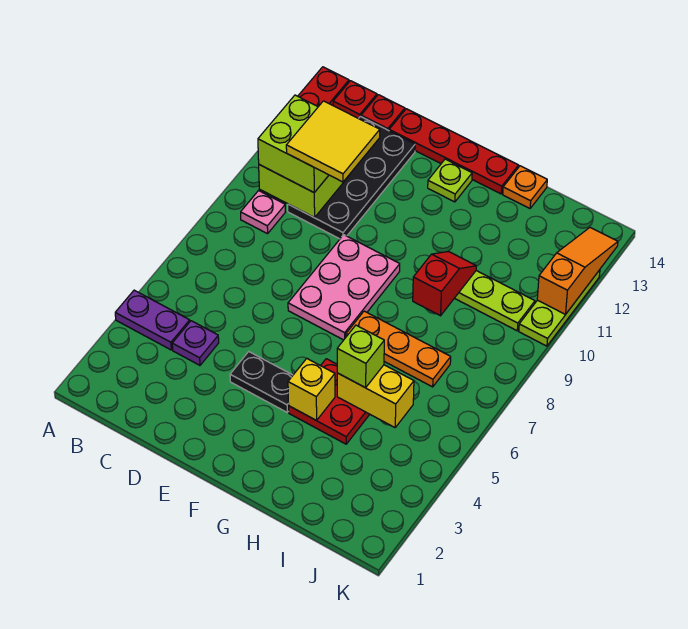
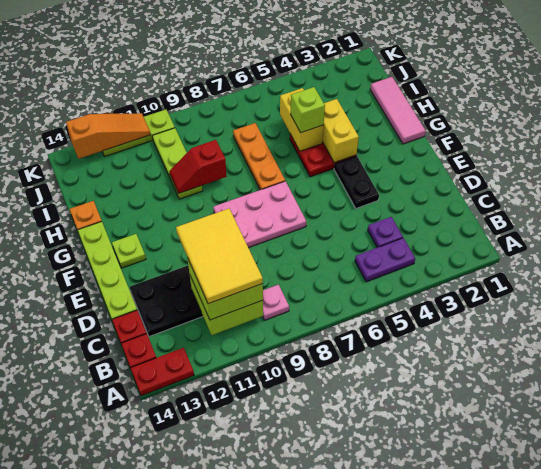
purple 1x2 plate [115,290,190,350] -> purple 1x2 plate turned to [355,238,415,282]
yellow 2x2 tile [286,101,380,182] -> yellow 2x3 tile [176,209,263,304]
red 1x4 plate [389,109,519,194] -> lime 1x4 plate [78,222,137,320]
none -> pink 1x3 tile [370,77,426,144]
yellow 1x1 brick [288,359,335,421] -> yellow 1x2 brick [322,99,359,163]
orange 1x3 slope [537,228,618,315] -> orange 1x3 slope turned to [66,113,151,159]

